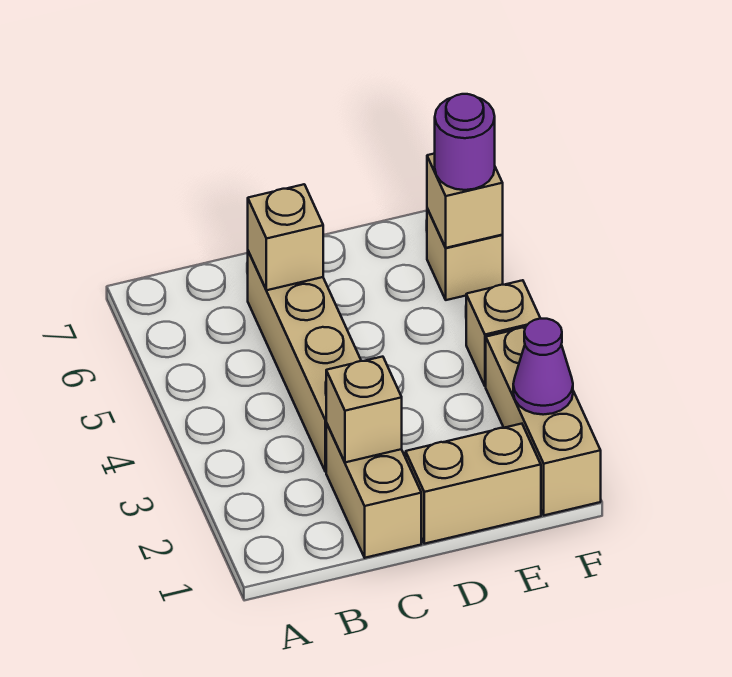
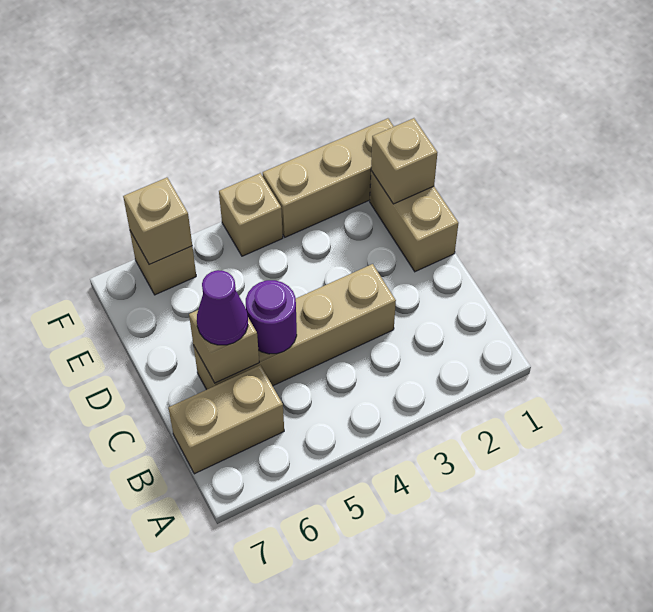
tan 1x2 brick [326,423,421,558] -> tan 1x2 brick moved to [168,365,284,474]
tan 1x1 brick [326,357,402,462] -> tan 1x1 brick moved to [371,118,437,204]
purple 1x1 cone [513,319,573,415] -> purple 1x1 cone moved to [197,270,248,345]
purple 1x1 round brick [435,94,495,190] -> purple 1x1 round brick moved to [246,280,297,354]

